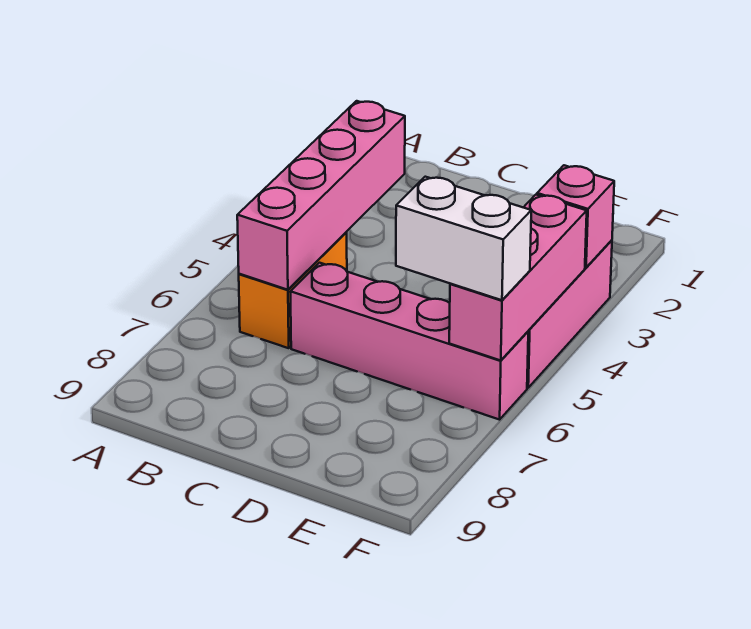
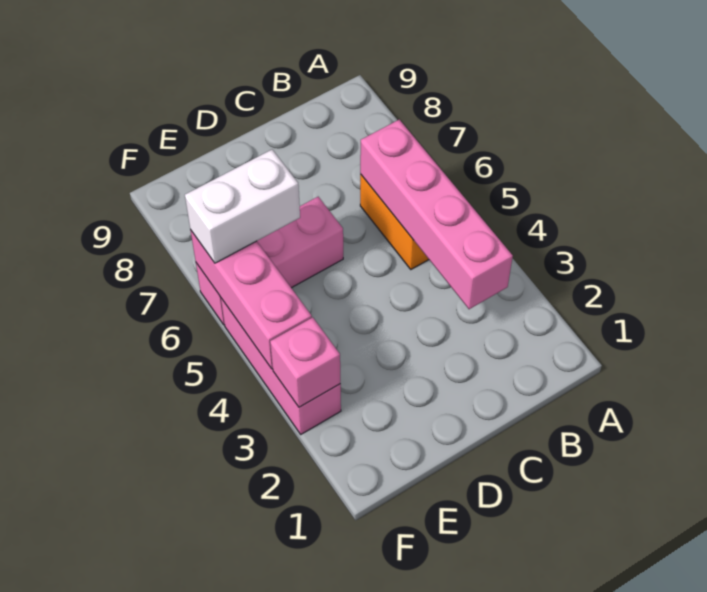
pink 1x4 brick [290,263,528,420] -> pink 1x3 brick [196,197,343,325]

